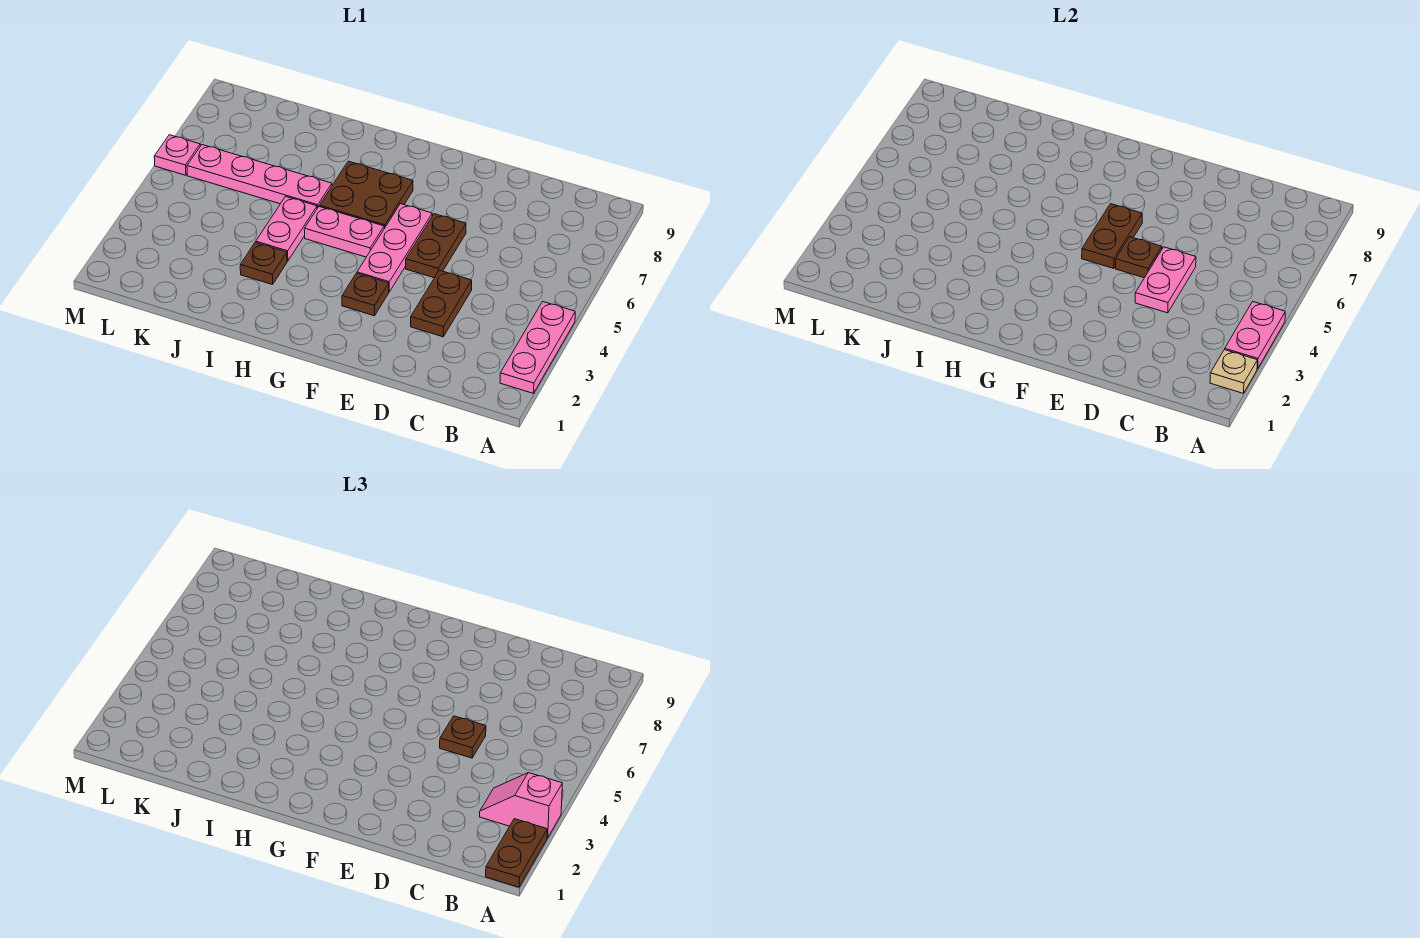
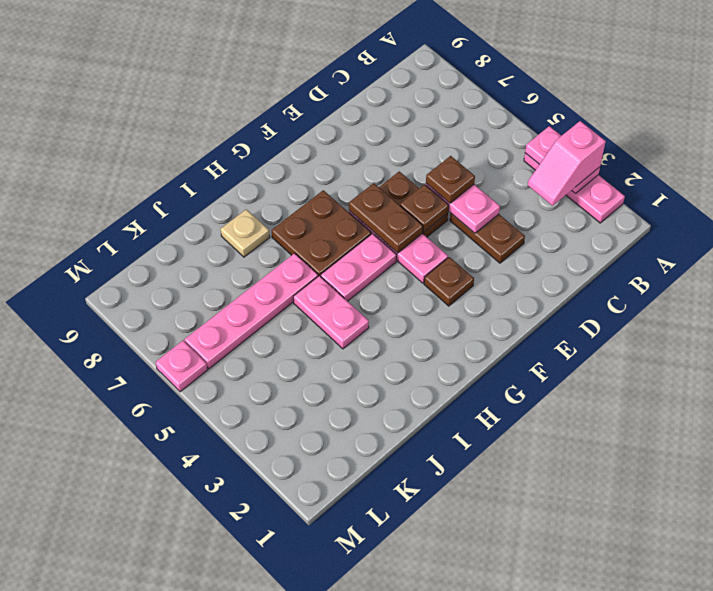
brown 1x2 plate [486,819,547,887] -> none
tan 1x1 plate [1210,350,1257,393] -> tan 1x1 plate moved to [221,209,270,257]
brown 1x1 plate [240,242,287,285] -> none

